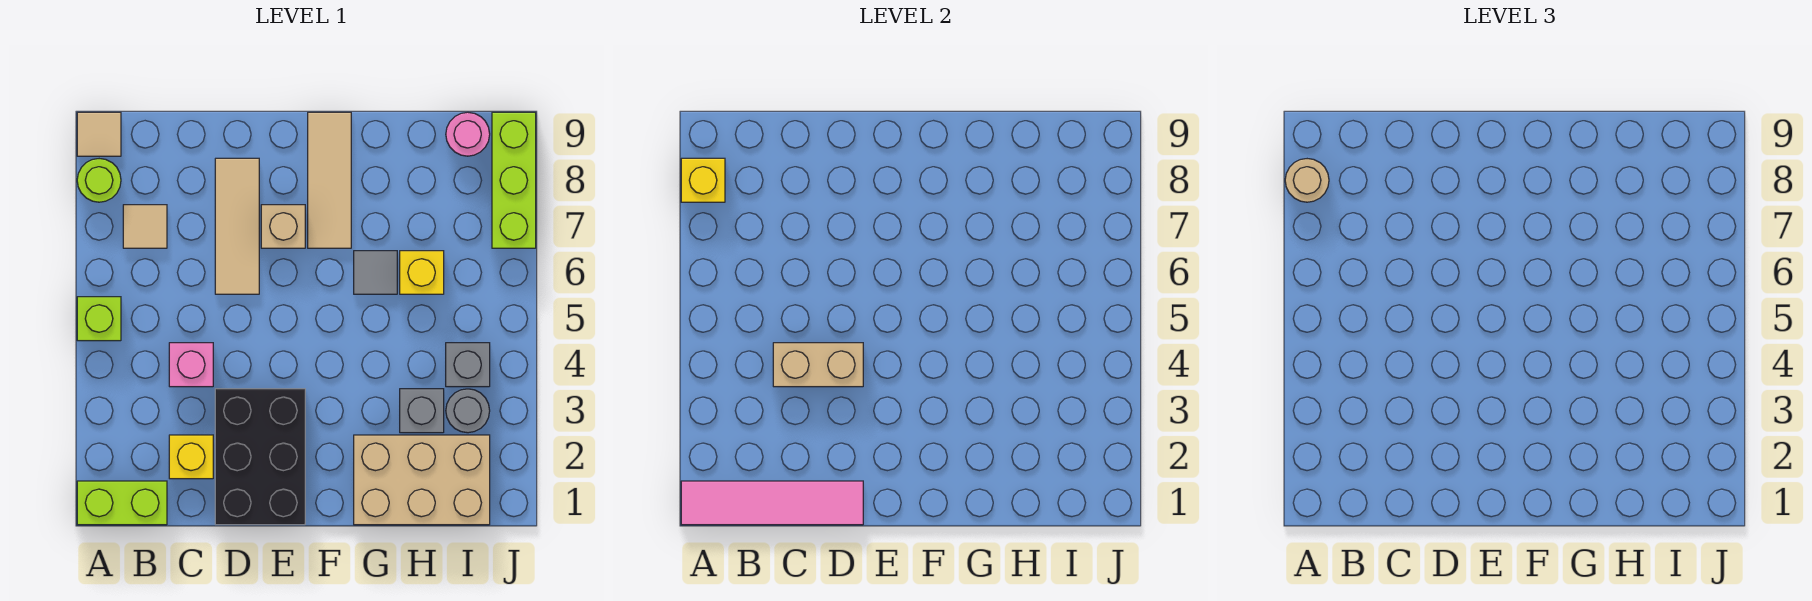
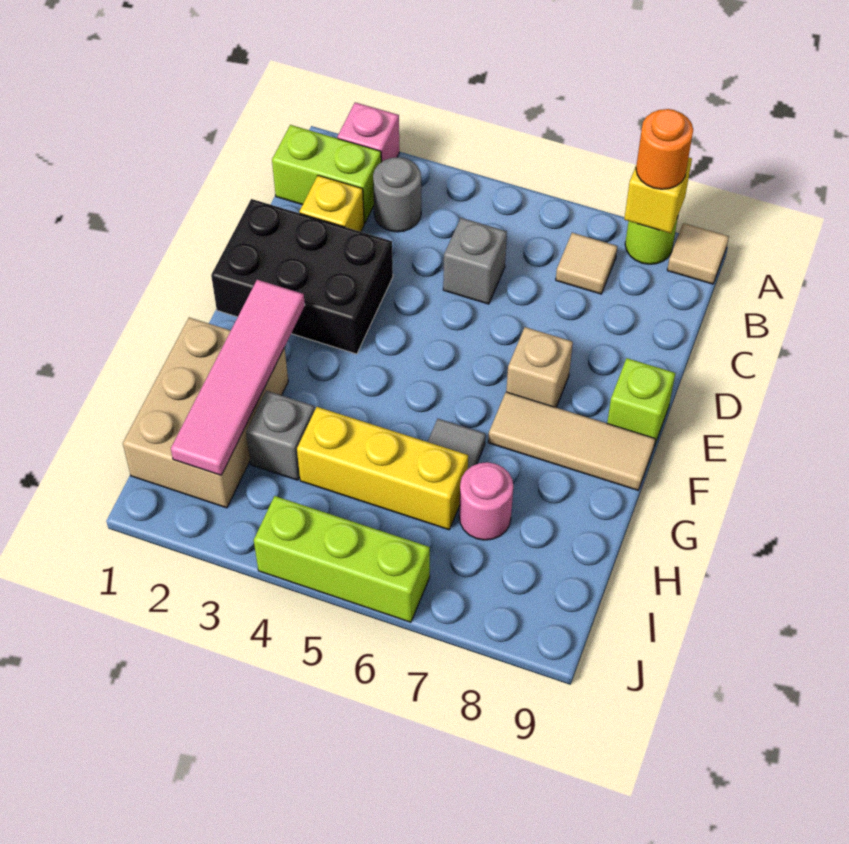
lime 1x2 brick [77,481,167,525] -> lime 1x2 brick turned to [272,125,381,223]
pink 1x4 tile [681,481,863,525] -> pink 1x4 tile moved to [171,280,305,475]
lime 1x1 brick [77,297,121,341] -> lime 1x1 brick moved to [607,358,675,446]
tan 1x1 round brick [1285,159,1329,202] -> orange 1x1 round brick [636,109,693,189]
pink 1x1 brick [169,343,213,387] -> pink 1x1 brick moved to [337,102,399,162]
tan 1x2 brick [773,343,863,387] -> none
tan 1x3 tile [215,158,259,294] -> none
yellow 1x1 brick [400,251,444,294] -> yellow 1x3 brick [297,407,468,530]
grey 1x1 round brick [446,389,490,433] -> grey 1x1 round brick moved to [373,157,421,232]
grey 1x1 brick [446,343,490,387] -> grey 1x1 brick moved to [443,218,507,304]
pink 1x1 round brick [446,112,490,156] -> pink 1x1 round brick moved to [459,462,513,540]
lime 1x3 brick [492,112,536,248] -> lime 1x3 brick moved to [254,496,430,622]

